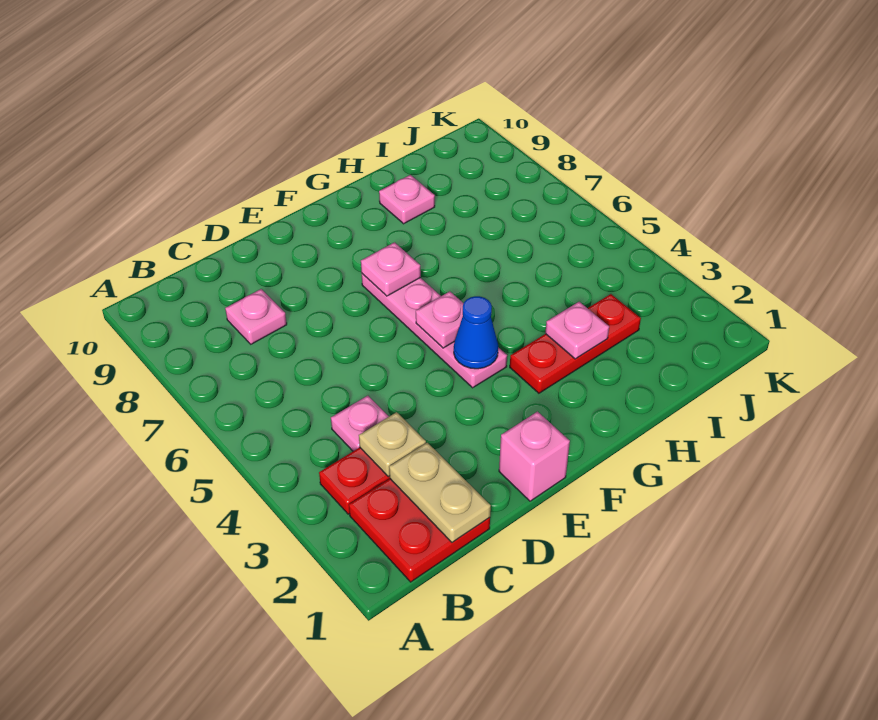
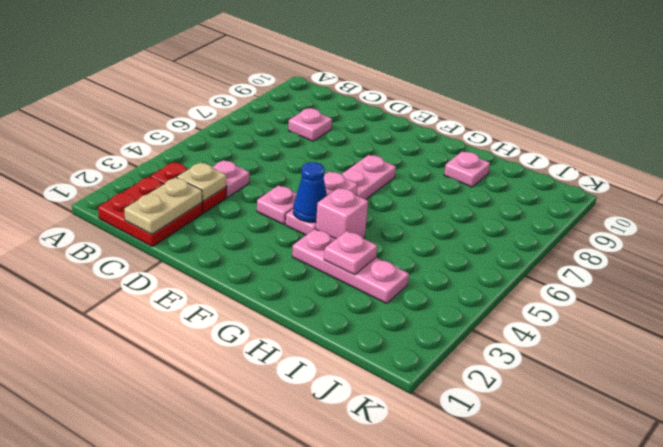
pink 1x1 brick [499,412,570,501] -> pink 1x1 brick moved to [316,188,368,239]
pink 1x1 plate [361,242,421,296] -> pink 1x1 plate moved to [257,185,297,224]
red 1x3 plate [510,294,641,393] -> pink 1x3 plate [292,229,409,304]

